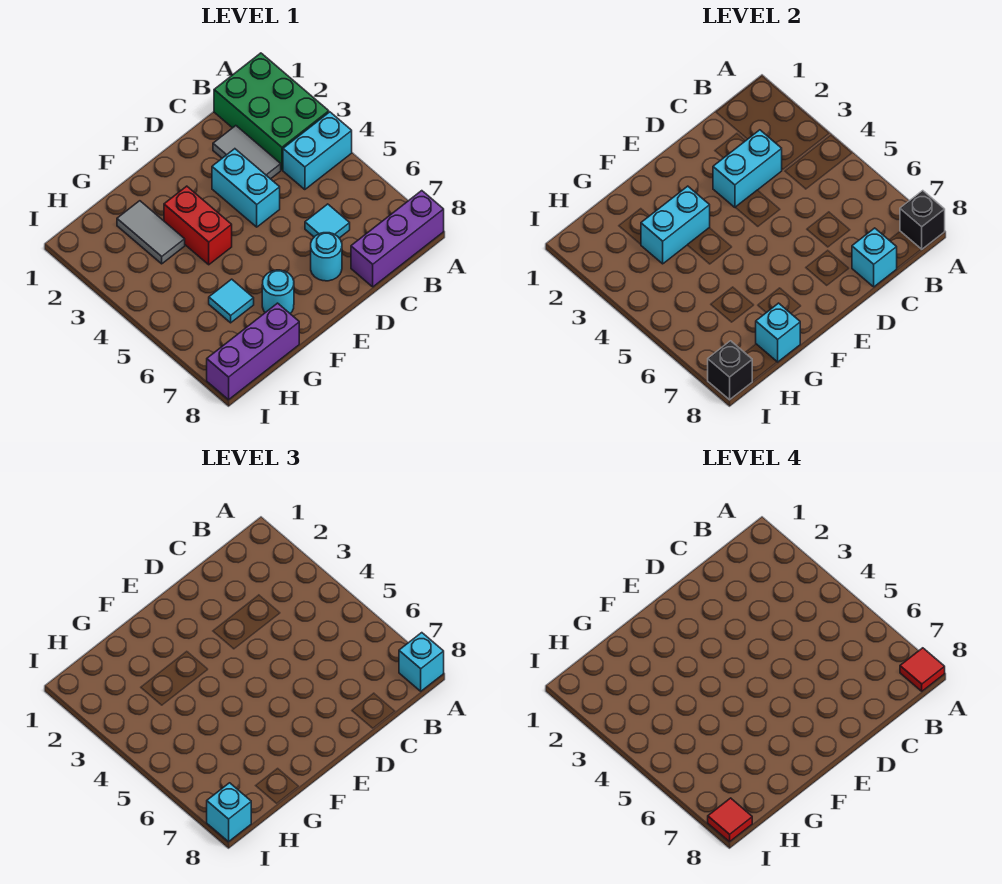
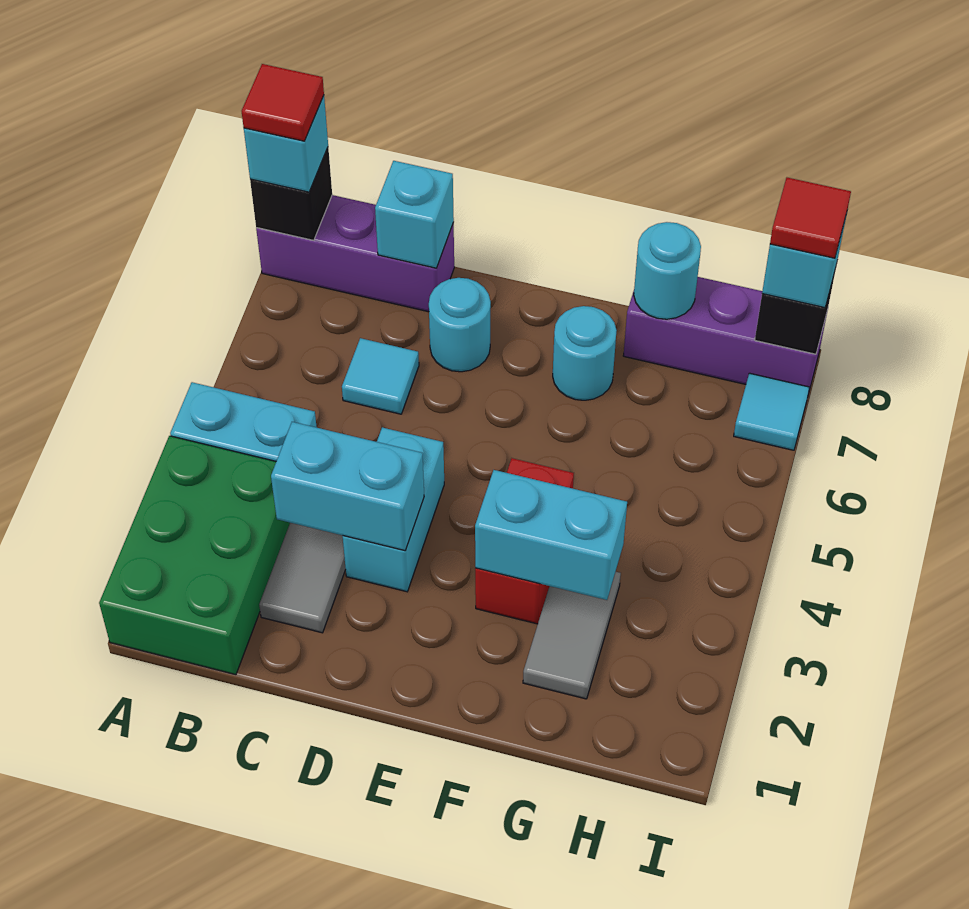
cyan 1x1 tile [209,279,254,323] -> cyan 1x1 tile moved to [734,373,809,450]
cyan 1x1 brick [756,303,800,362] -> cyan 1x1 round brick [634,222,701,319]

